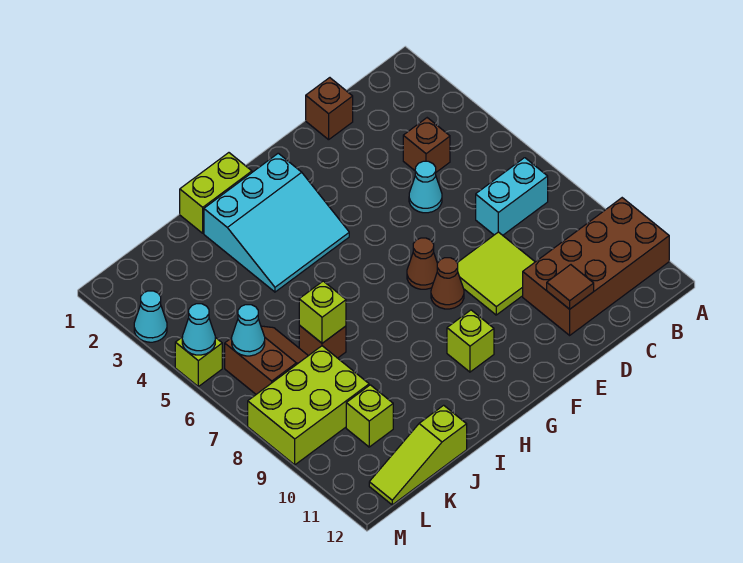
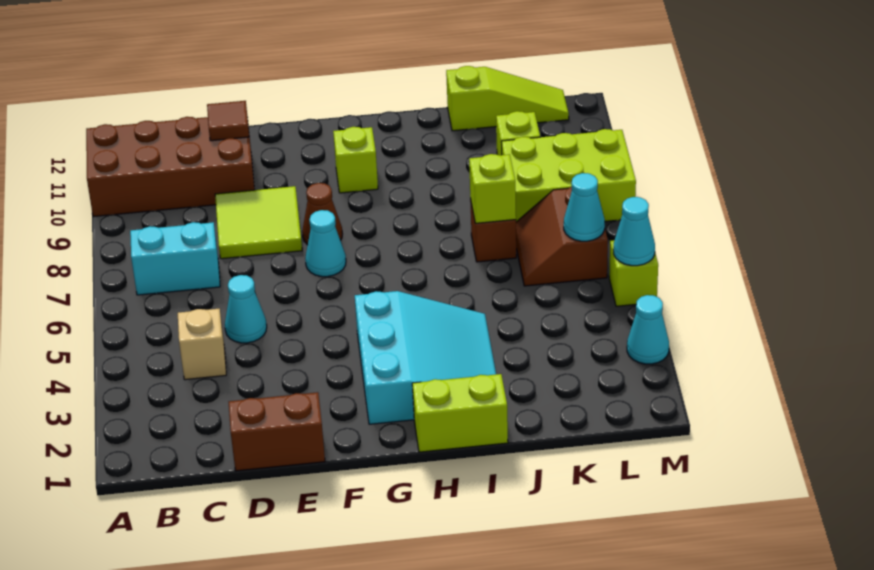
brown 1x1 brick [403,118,450,172] -> tan 1x1 brick [178,308,226,380]
brown 1x1 brick [306,78,353,140] -> brown 1x2 brick [229,392,325,471]
brown 1x1 cone [407,238,437,289] -> cyan 1x1 cone [305,210,346,277]
cyan 3x3 slope [204,153,349,292] -> cyan 3x3 slope turned to [355,291,496,424]

